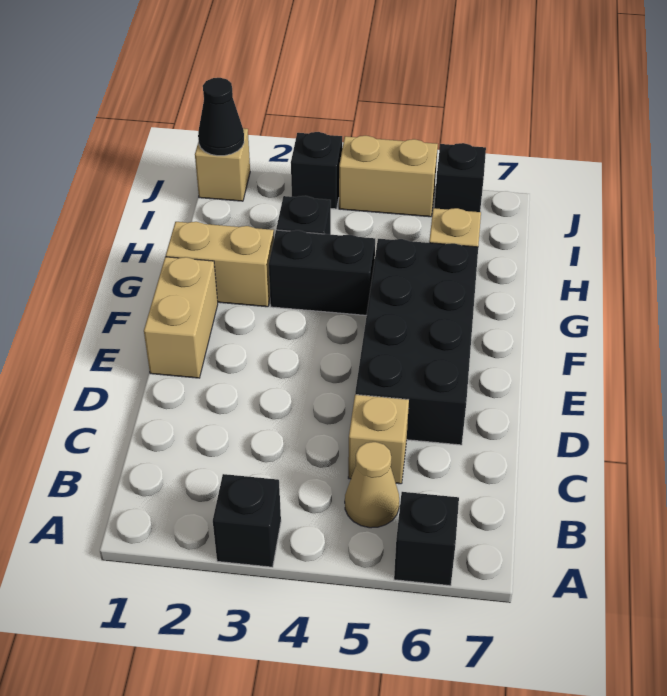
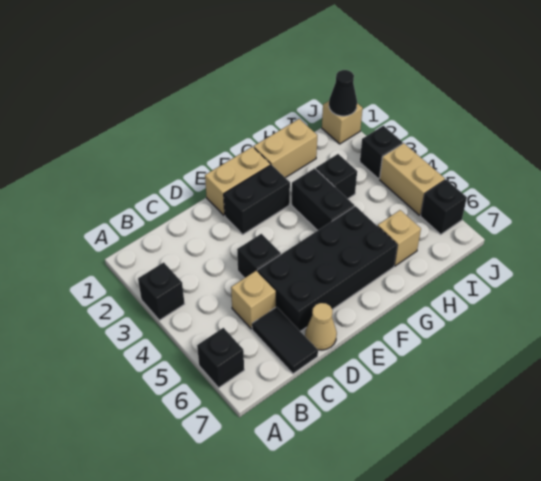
tan 1x1 cone [345,442,399,528] -> tan 1x1 cone moved to [305,303,337,350]
none -> black 1x2 tile [252,307,318,374]
none -> black 1x1 brick [237,234,281,278]
none -> black 1x2 brick [224,165,290,234]
tan 1x2 brick [166,222,274,307] -> tan 1x2 brick turned to [254,119,317,178]

